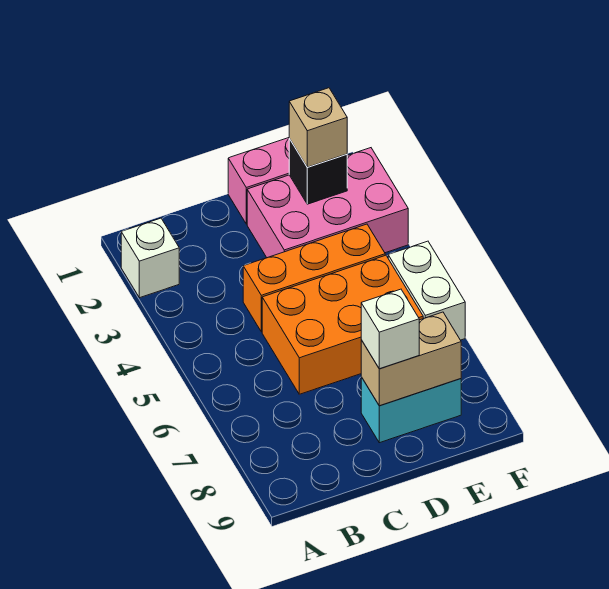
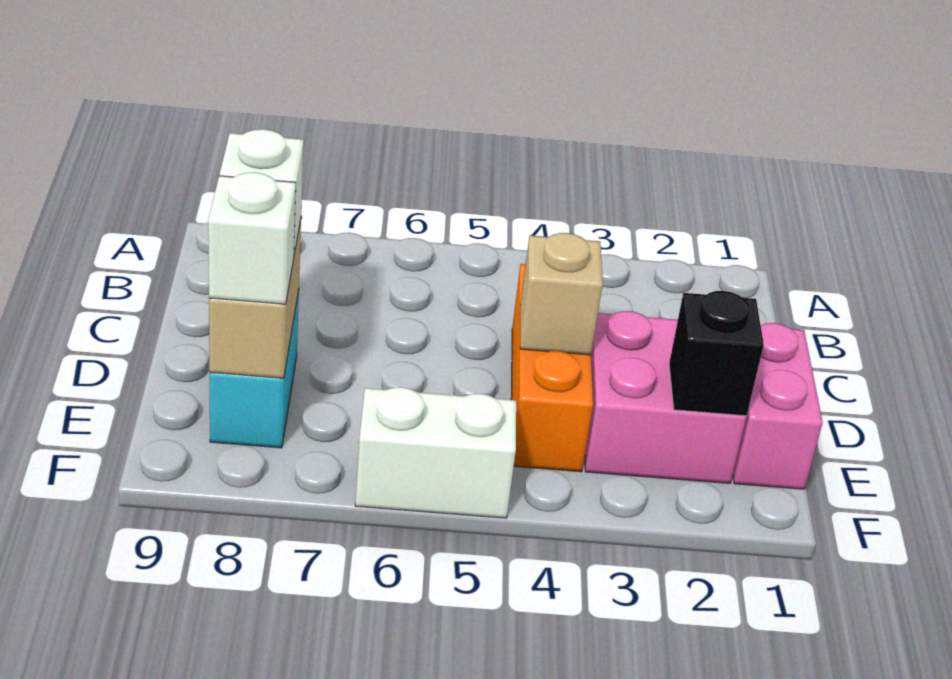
white 1x1 brick [121,218,179,298] -> white 1x1 brick moved to [208,172,296,304]
orange 2x3 brick [262,255,423,394] -> none
pink 2x3 brick [247,148,408,258] -> pink 2x2 brick [585,311,746,483]
tan 1x1 brick [289,88,347,167] -> tan 1x1 brick moved to [520,233,603,355]

